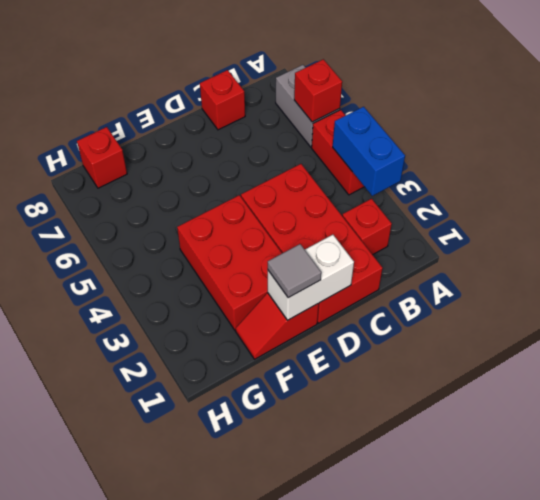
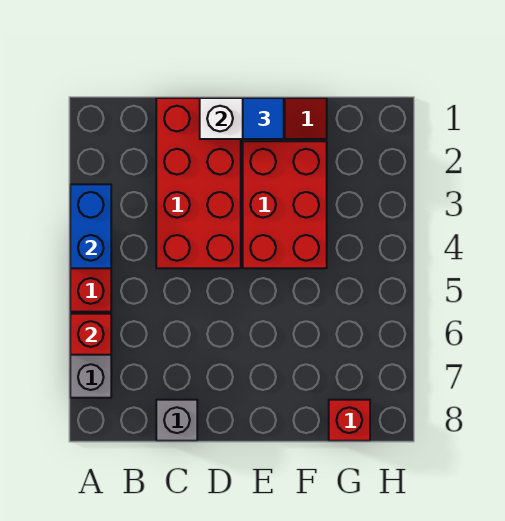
red 1x1 brick [342,199,392,255] -> none
red 1x1 brick [200,70,245,130] -> grey 1x1 brick [156,400,197,441]
grey 1x1 tile [268,244,321,298] -> blue 1x1 tile [243,98,284,139]

